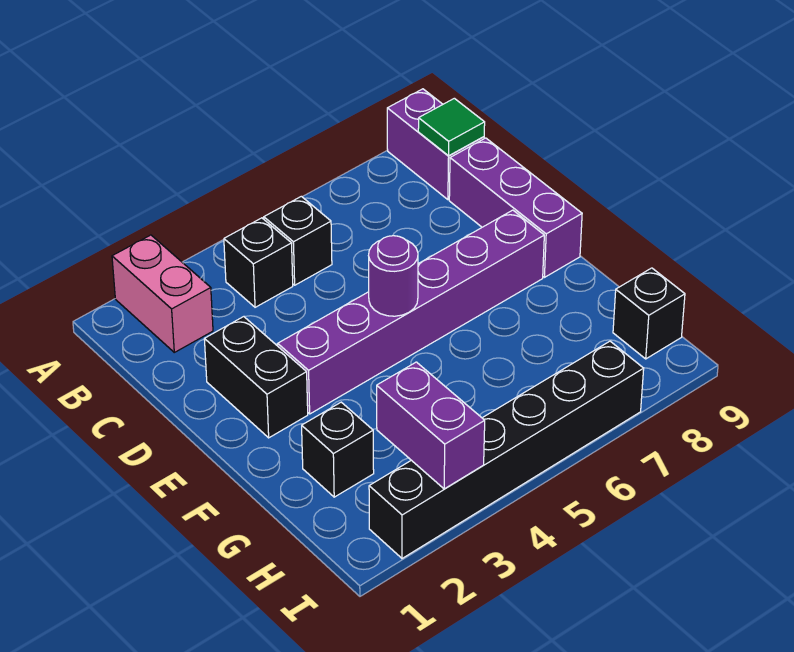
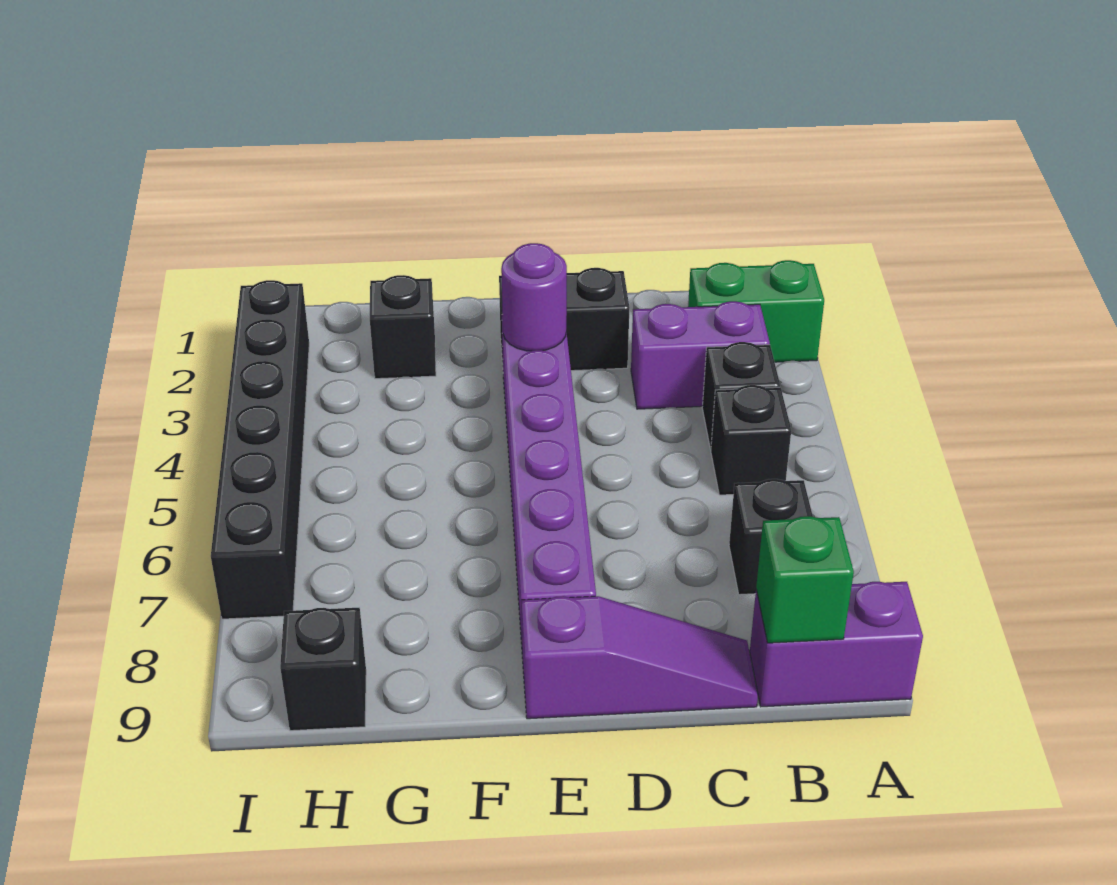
pink 1x2 brick [112,235,213,352] -> green 1x2 brick [688,260,824,362]
none -> black 1x1 brick [729,479,813,595]
green 1x1 tile [418,98,485,156] -> green 1x1 brick [756,516,854,643]
purple 1x3 brick [449,138,582,277] -> purple 1x3 slope [522,596,758,719]
purple 1x1 round brick [368,236,418,316] -> purple 1x1 round brick moved to [501,243,567,351]
purple 1x2 brick [377,362,485,489] -> purple 1x2 brick moved to [631,301,770,409]

